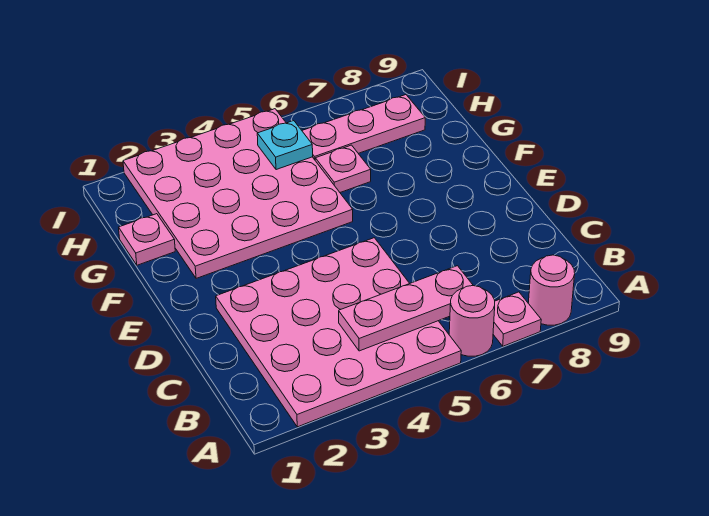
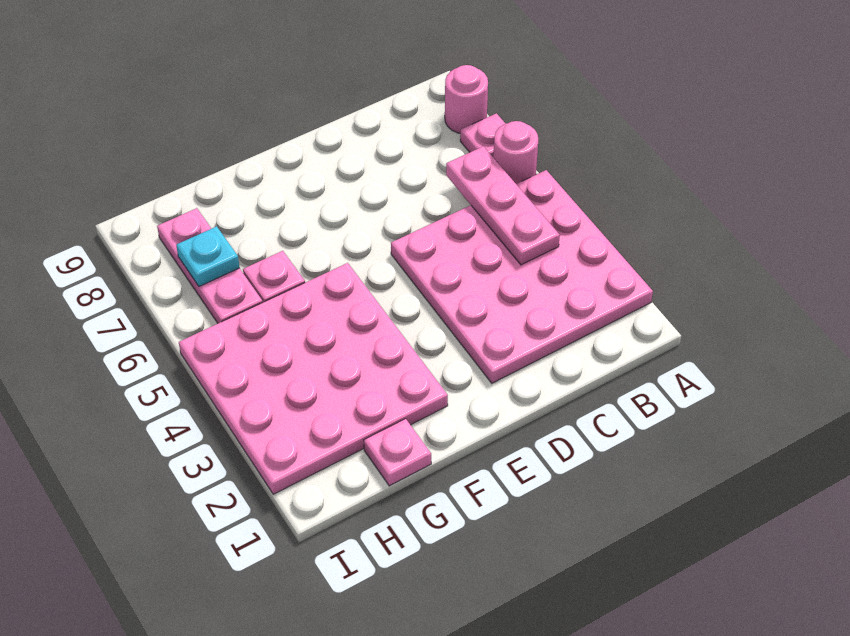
cyan 1x1 plate [257,121,313,170] -> cyan 1x1 plate moved to [176,226,240,286]

